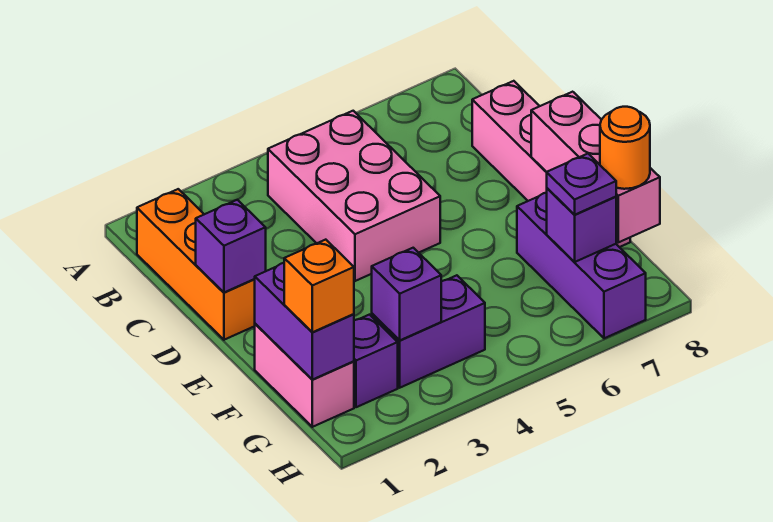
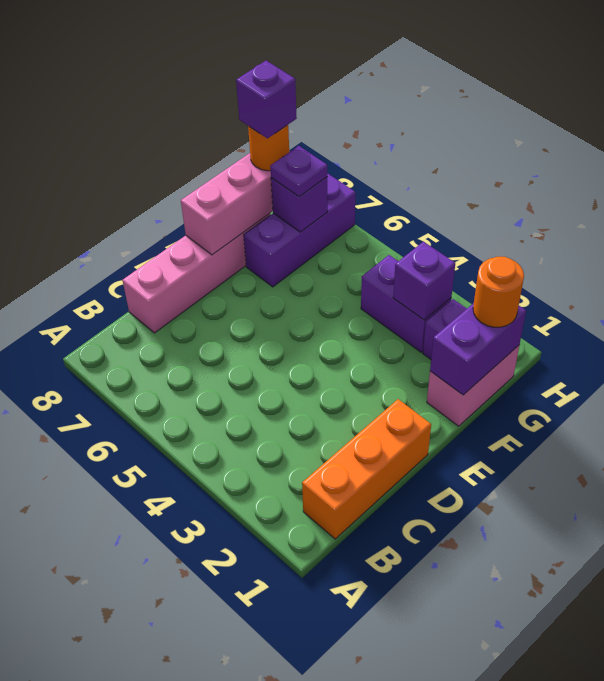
pink 2x3 brick [268,111,440,281] -> none
purple 1x1 brick [196,200,266,292] -> purple 1x1 brick moved to [236,60,297,138]
orange 1x1 brick [284,240,354,332] -> orange 1x1 round brick [473,257,524,327]

